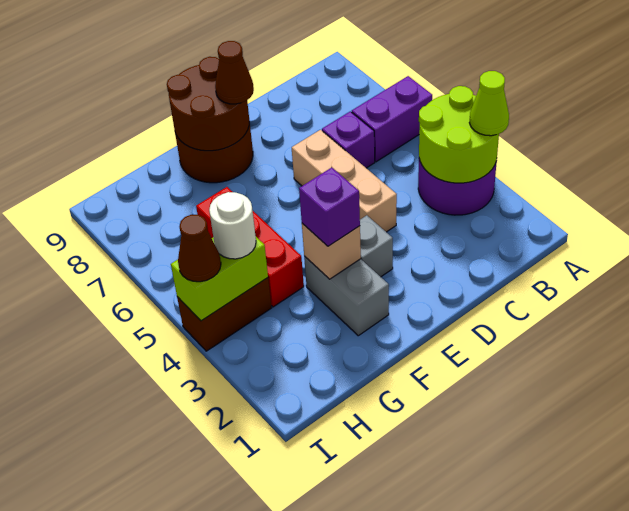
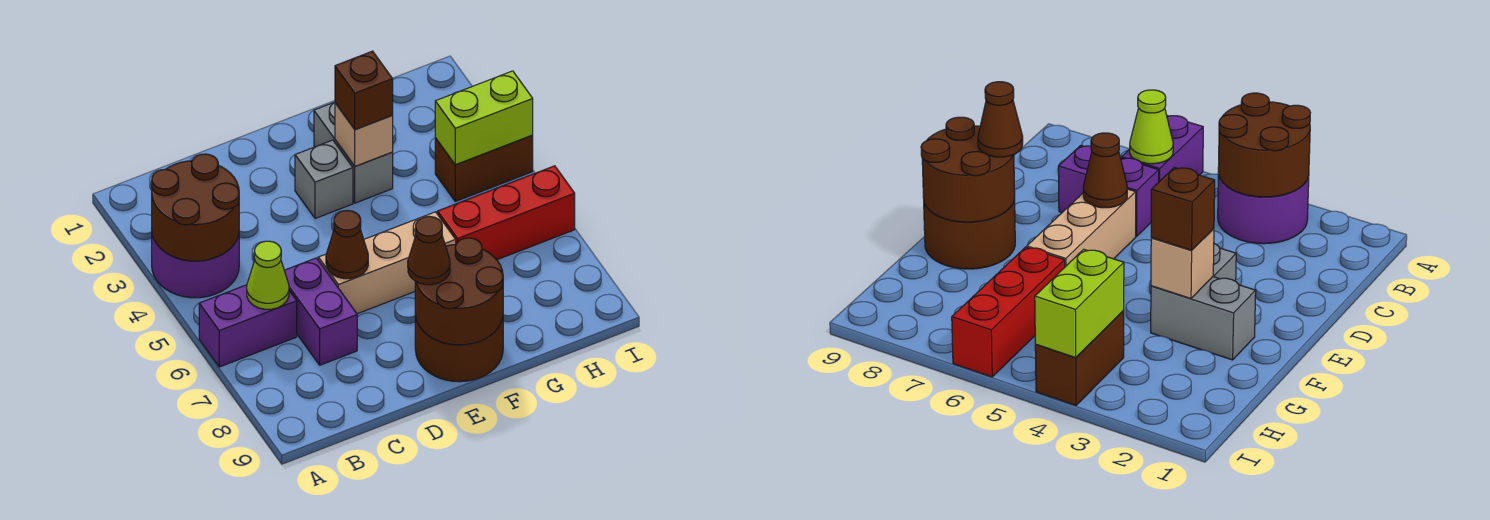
lime 2x2 round brick [419,86,499,183] -> brown 2x2 round brick [152,154,239,261]
lime 1x1 cone [469,71,509,136] -> lime 1x1 cone moved to [247,241,289,309]
purple 1x1 brick [322,111,375,168] -> purple 1x2 brick [284,258,357,365]
tan 1x3 brick [292,130,397,232] -> tan 1x3 brick turned to [318,212,456,314]
purple 1x1 brick [299,168,360,246] -> brown 1x1 brick [335,51,393,130]
red 1x3 brick [196,187,304,307] -> red 1x3 brick turned to [438,166,575,260]
white 1x1 round brick [209,192,256,259] -> none
brown 1x1 cone [178,215,221,282] -> brown 1x1 cone moved to [326,211,368,279]

